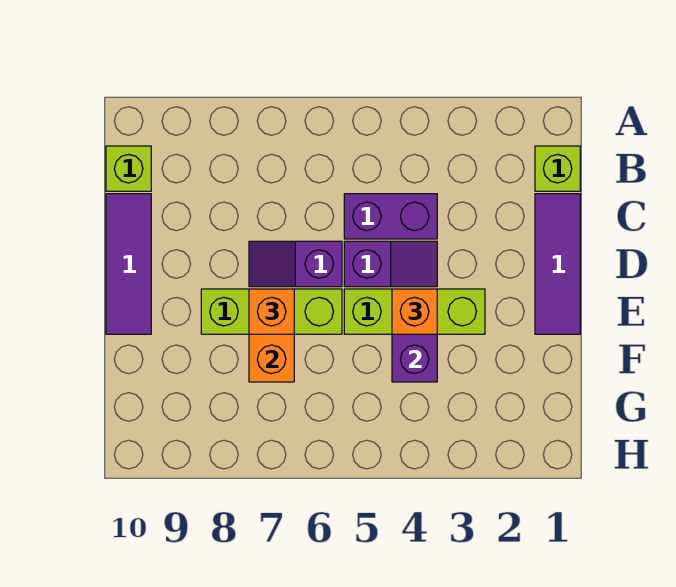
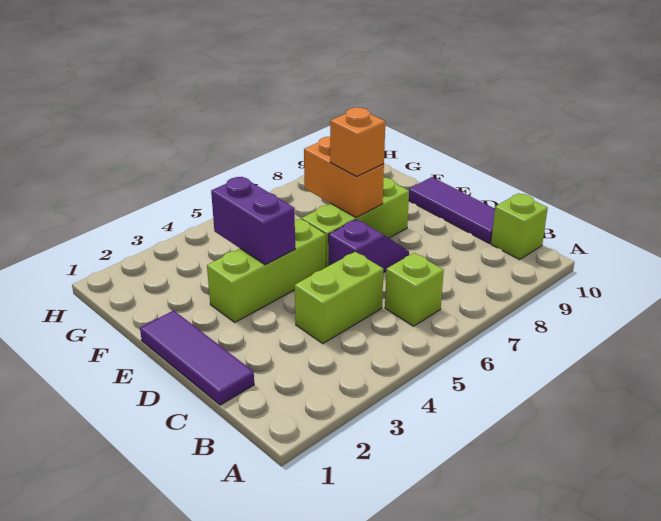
lime 1x1 brick [535,146,580,191] -> lime 1x1 brick moved to [385,253,444,326]
purple 1x2 brick [344,194,437,239] -> lime 1x2 brick [295,252,383,343]
purple 1x2 slope [344,241,437,287] -> none
orange 1x1 brick [392,289,437,334] -> none

